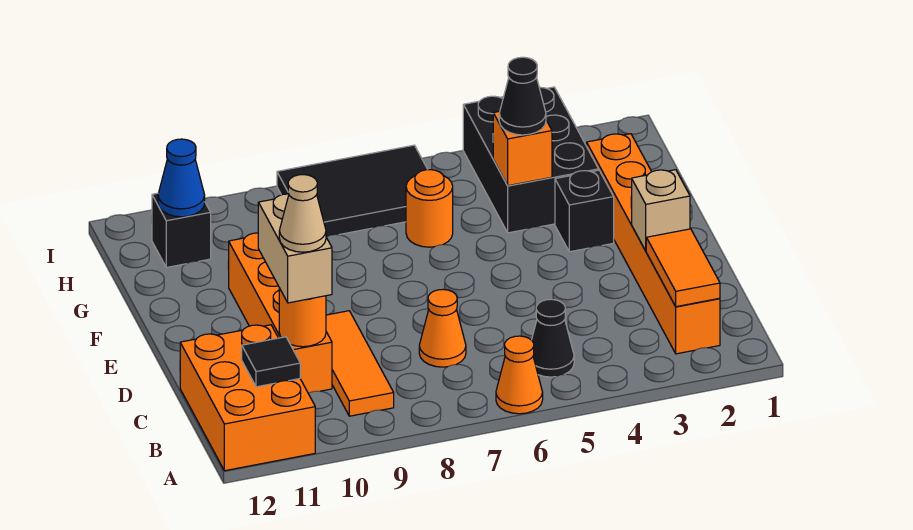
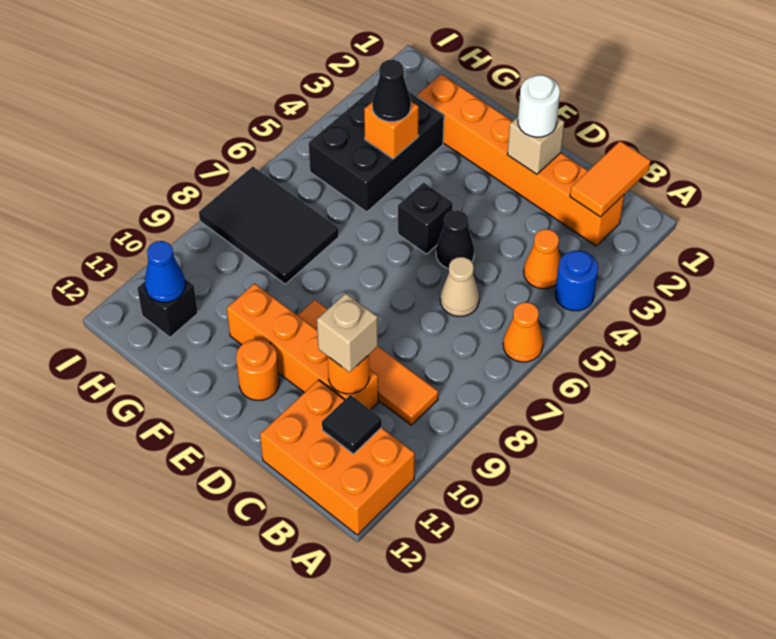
none -> blue 1x1 round brick [555,251,598,311]
orange 1x2 tile [646,229,720,307] -> orange 1x2 tile turned to [570,141,651,217]
black 1x1 cone [532,299,574,377] -> black 1x1 cone moved to [436,210,474,269]
orange 1x3 tile [326,311,394,416] -> orange 1x4 tile [298,300,438,425]
orange 1x1 cone [419,290,466,367] -> orange 1x1 cone moved to [524,229,561,289]
tan 1x2 brick [258,194,332,303] -> tan 1x1 brick [317,293,378,372]
tan 1x1 cone [279,175,326,252] -> tan 1x1 cone moved to [440,257,479,317]
none -> white 1x1 round brick [518,75,560,137]
black 1x1 brick [555,170,614,252] -> black 1x1 brick moved to [398,183,453,254]
black 2x3 brick [463,87,599,233] -> black 2x3 brick turned to [309,85,444,212]
orange 1x1 round brick [406,170,453,247] -> orange 1x1 round brick moved to [236,339,279,400]
black 2x3 tile [277,145,428,237] -> black 2x3 tile turned to [199,167,339,284]

